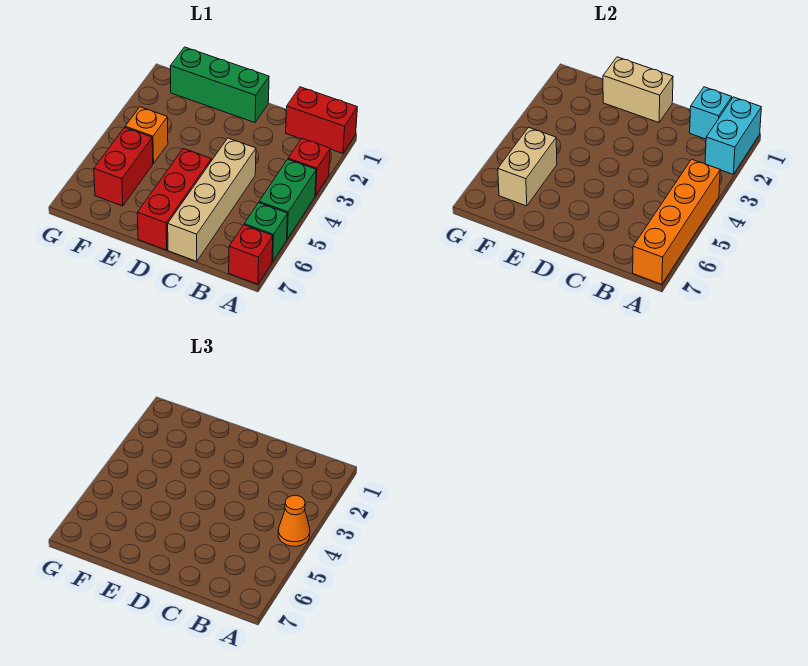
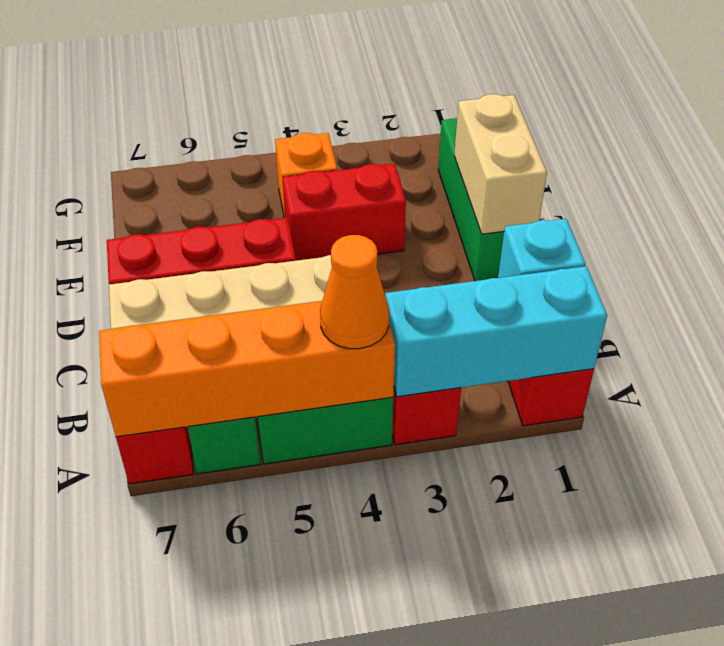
cyan 1x2 brick [705,97,761,174] -> cyan 1x3 brick [385,266,607,397]
red 1x2 brick [94,127,153,206] -> red 1x2 brick moved to [283,164,406,261]
tan 1x2 brick [498,127,557,206] -> none

